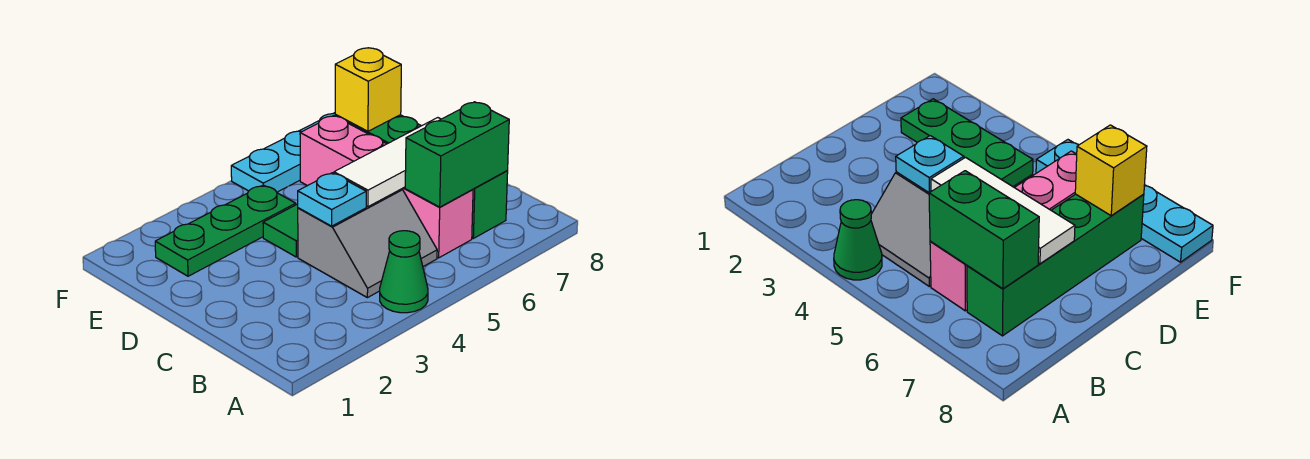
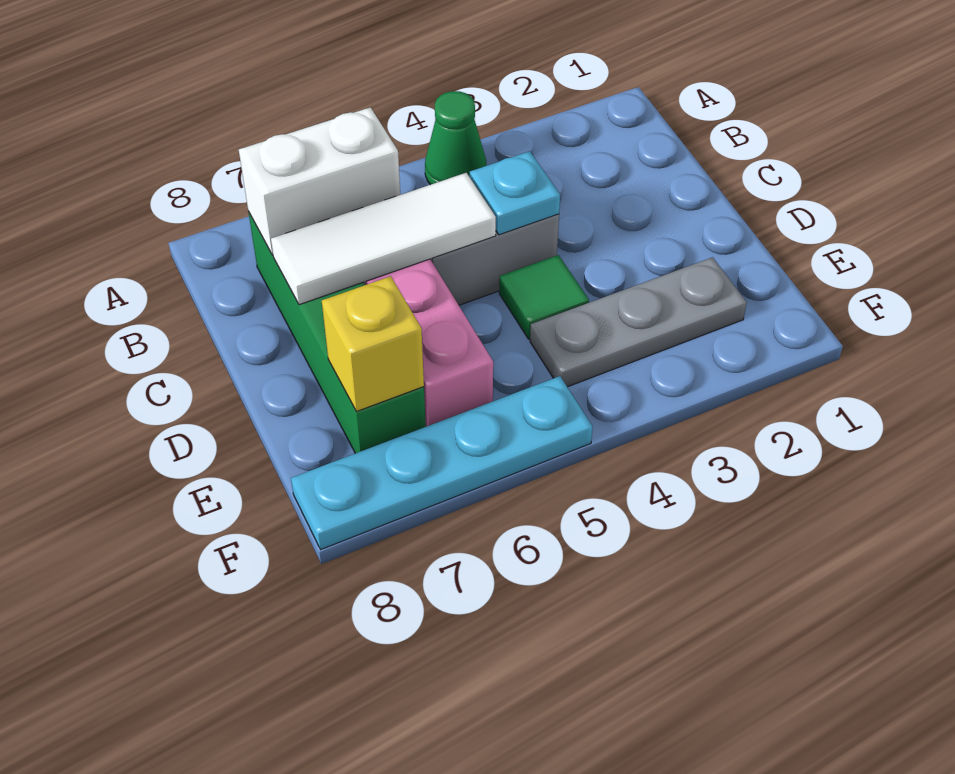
green 1x2 brick [405,102,509,207] -> white 1x2 brick [239,107,400,255]
green 1x3 plate [155,185,296,276] -> grey 1x3 plate [530,257,747,387]

